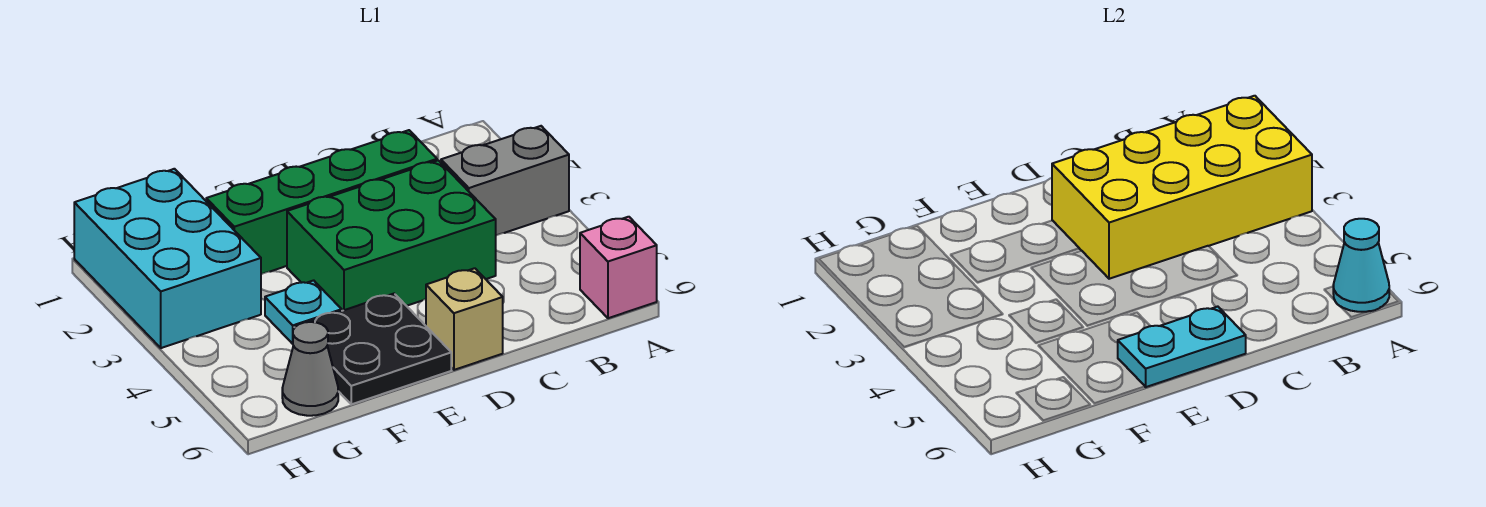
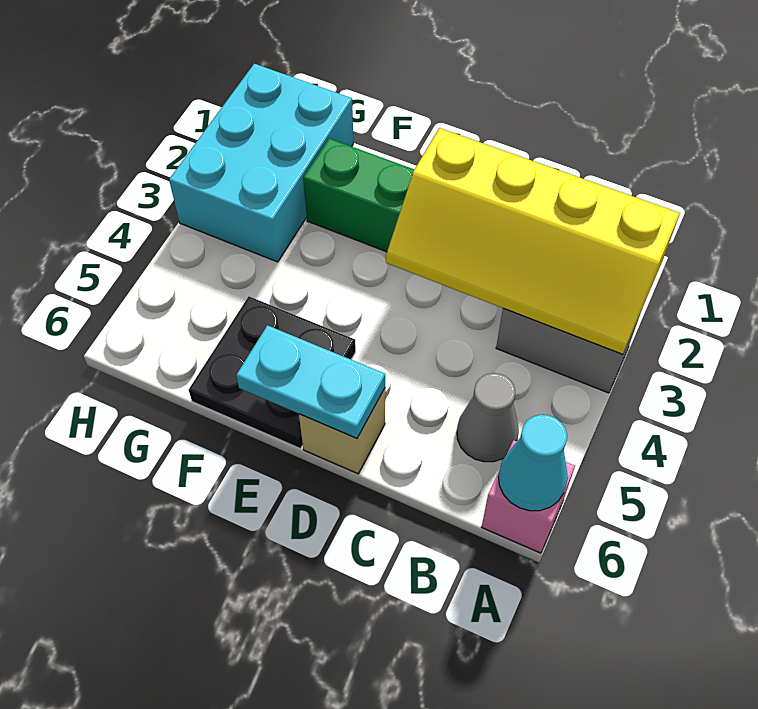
yellow 2x4 brick [1052,96,1312,279] -> yellow 2x4 slope [386,128,680,354]
green 2x3 brick [287,160,496,311] -> none
cyan 1x1 plate [265,280,342,344] -> none
grey 1x1 cone [282,322,338,416] -> grey 1x1 cone moved to [457,373,519,462]

